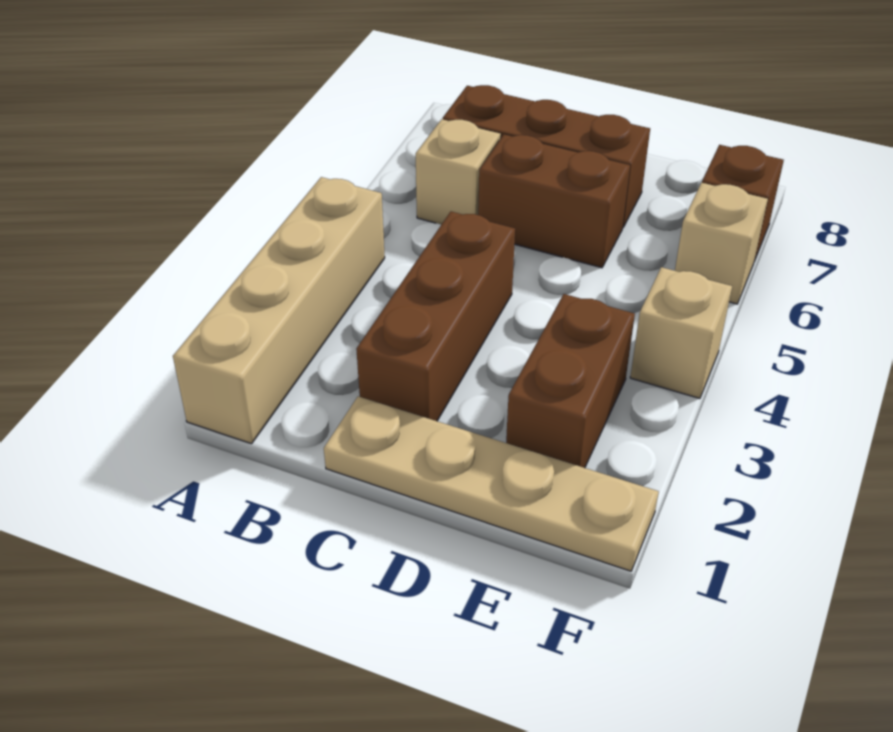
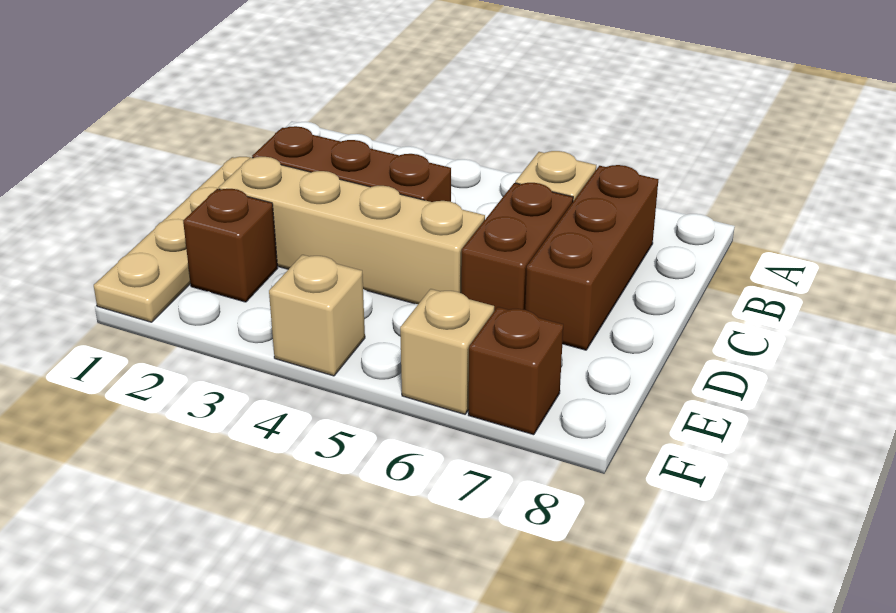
tan 1x4 brick [173,177,385,444] -> tan 1x4 brick moved to [219,157,485,304]
brown 1x2 brick [506,294,635,468] -> brown 1x1 brick [183,189,278,302]

